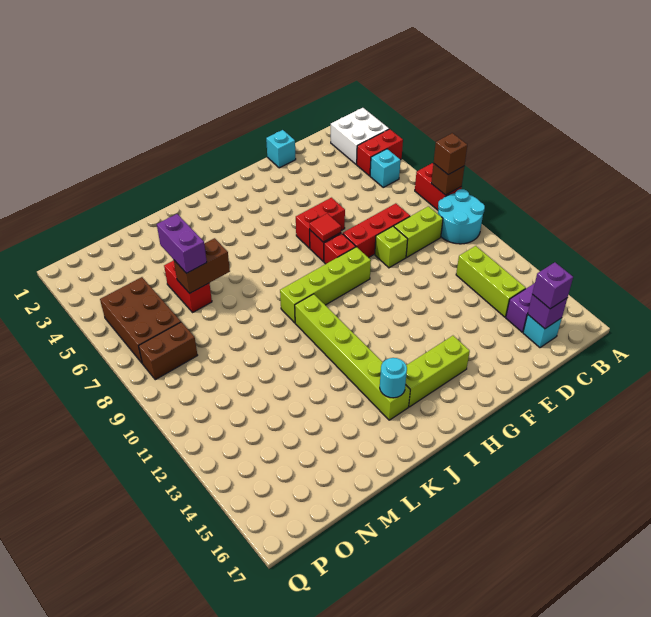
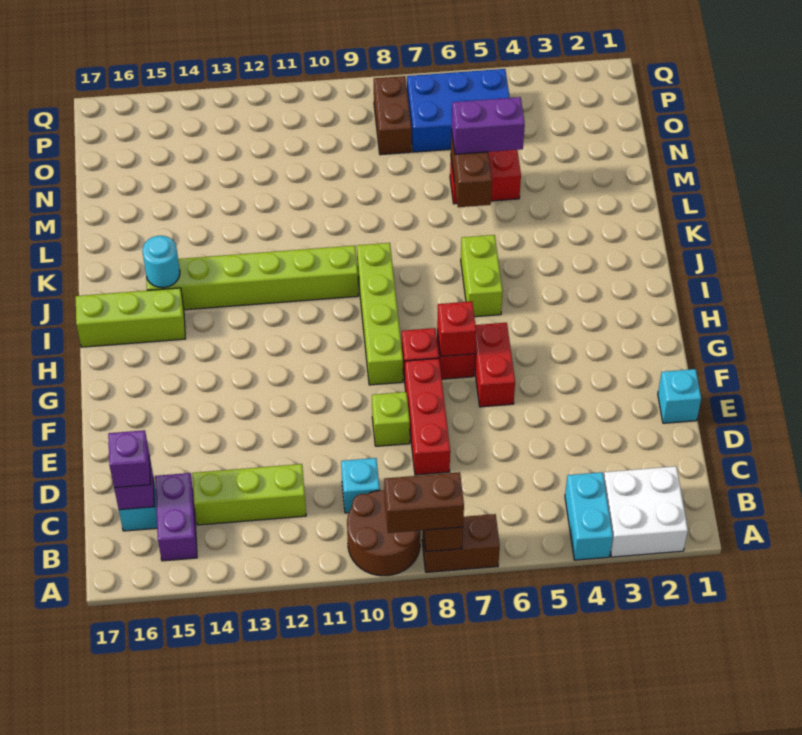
red 1x2 brick [357,129,403,176] -> cyan 1x2 brick [565,472,613,560]
red 1x2 brick [415,163,462,210] -> brown 1x2 brick [422,514,500,572]
brown 1x1 brick [434,133,467,175] -> brown 1x2 brick [384,472,464,533]
cyan 2x2 round brick [438,189,485,244] -> brown 2x2 round brick [347,490,421,576]
cyan 1x1 brick [370,149,400,187] -> cyan 1x1 brick moved to [341,458,380,513]
lime 1x2 brick [394,206,443,257] -> lime 1x2 brick moved to [461,235,503,317]
red 1x1 tile [310,213,341,242] -> red 1x1 brick [437,301,476,356]
lime 1x3 brick [405,336,470,407] -> lime 1x3 brick turned to [76,288,185,347]
brown 2x3 brick [100,277,181,363] -> blue 2x3 brick [407,69,510,152]

